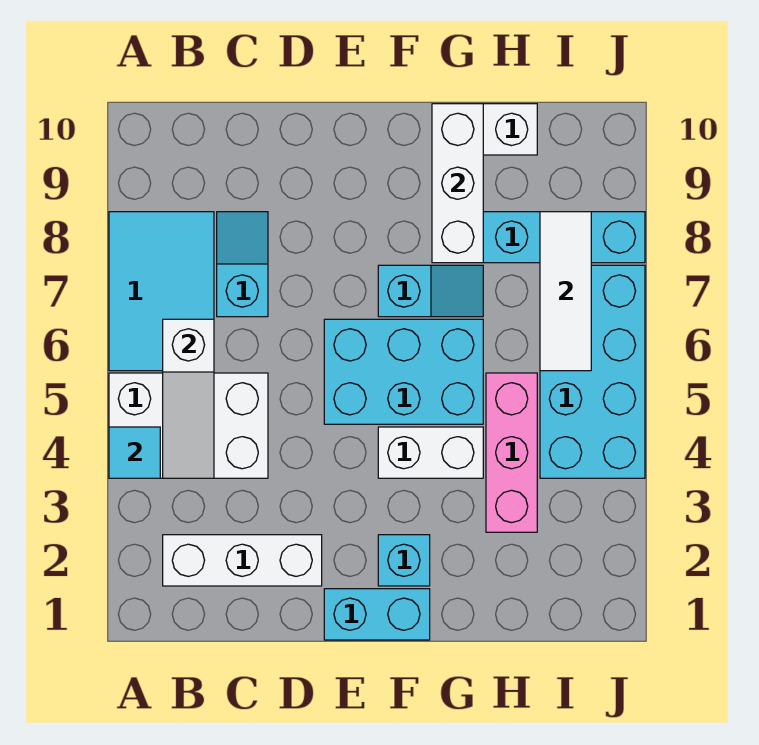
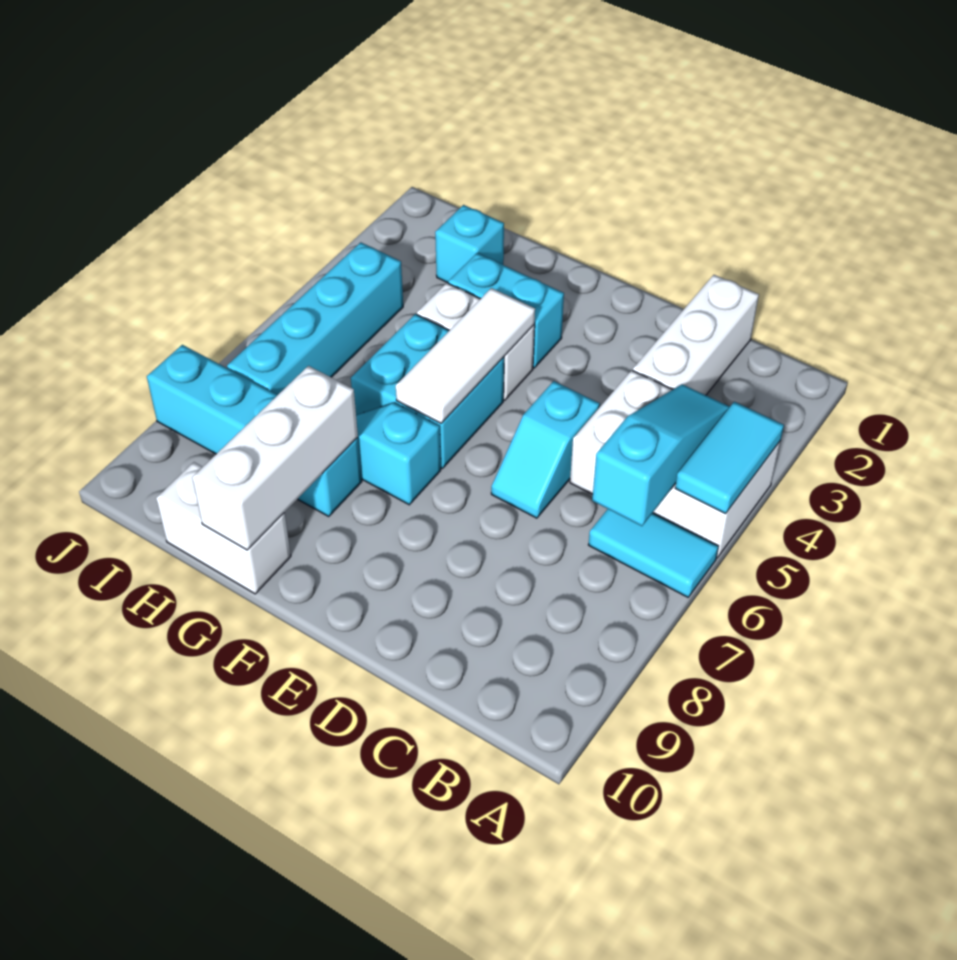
cyan 1x1 tile [109,427,160,478] -> cyan 1x2 tile [675,402,784,514]
cyan 2x3 tile [109,212,214,371] -> cyan 1x2 tile [588,509,718,597]
white 1x3 brick [163,535,322,586] -> white 1x3 brick turned to [633,275,759,395]
white 1x3 slope [163,319,214,478] -> cyan 1x3 slope [592,384,730,526]
cyan 1x2 slope [217,212,268,317] -> cyan 1x2 slope moved to [491,381,600,518]
cyan 1x2 brick [324,589,430,640] -> cyan 1x2 brick moved to [448,253,564,368]
cyan 2x3 brick [324,319,483,424] -> cyan 2x2 brick [351,314,504,468]
cyan 1x1 brick [378,535,430,586] -> cyan 1x1 brick moved to [435,205,504,283]
pink 1x3 brick [486,373,537,532] -> none
cyan 2x4 brick [540,265,645,478] -> cyan 1x4 brick [227,242,403,395]
white 1x3 tile [540,212,591,371] -> white 1x3 tile moved to [396,288,535,423]

